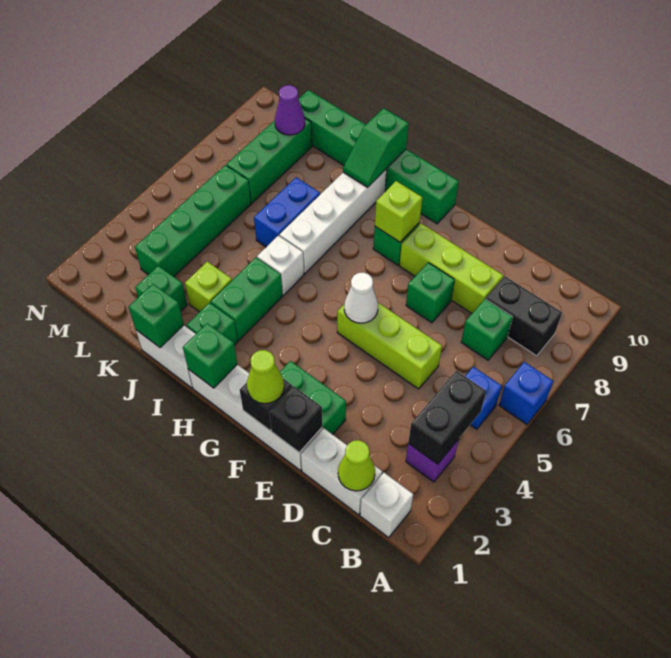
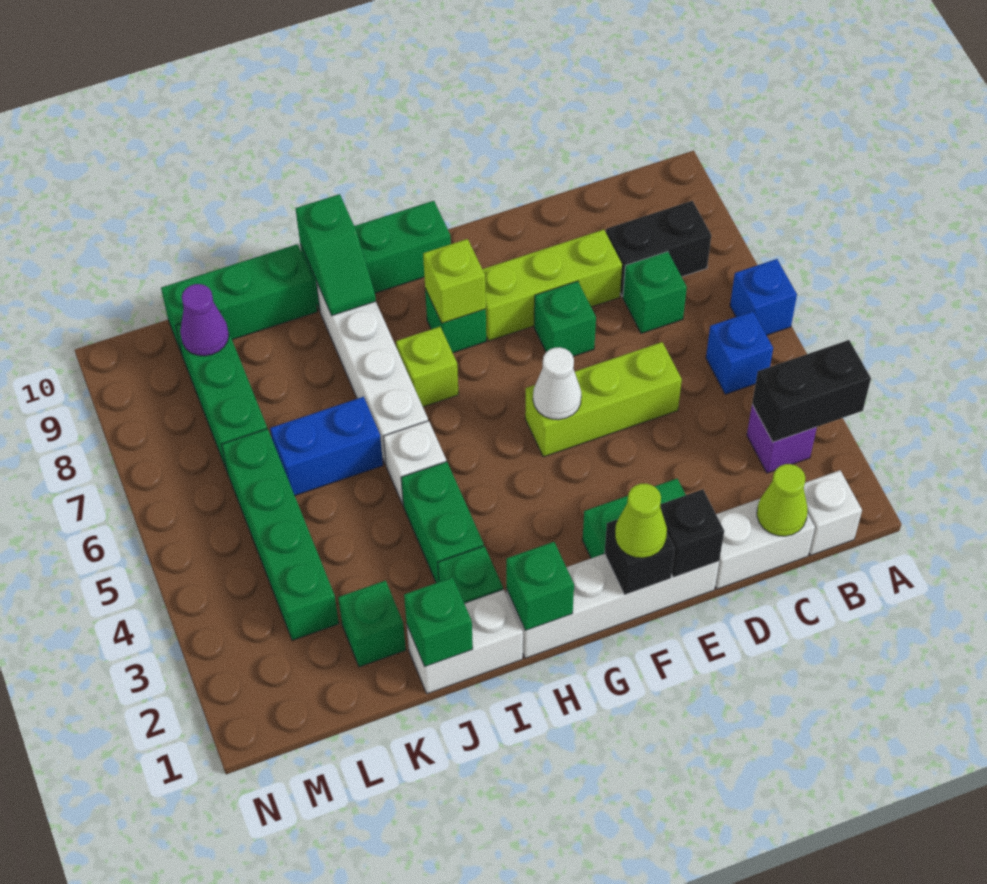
black 1x2 brick [408,371,486,464] -> black 1x2 brick turned to [752,340,871,442]
lime 1x1 brick [185,262,232,312] -> lime 1x1 brick moved to [396,327,459,407]
blue 1x2 brick [254,177,320,247] -> blue 1x2 brick turned to [270,397,383,495]

